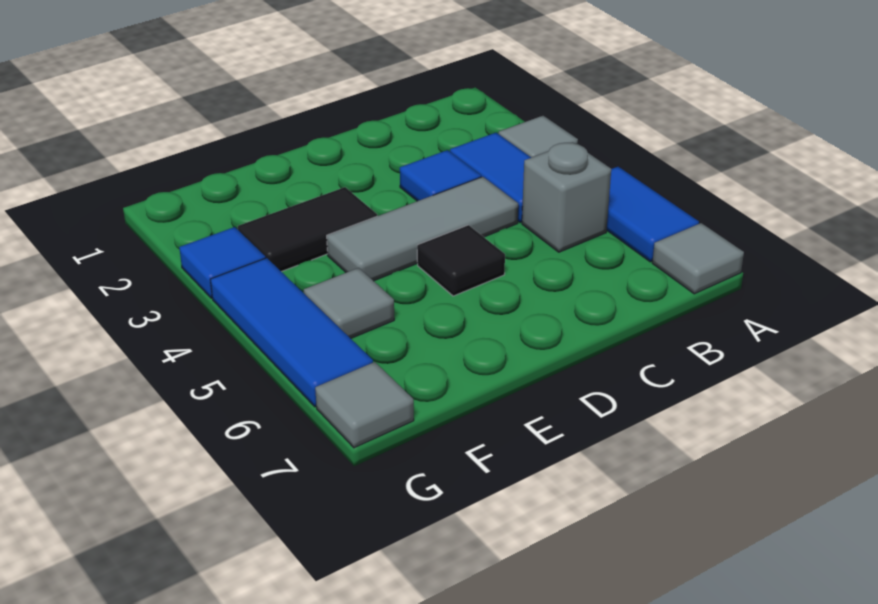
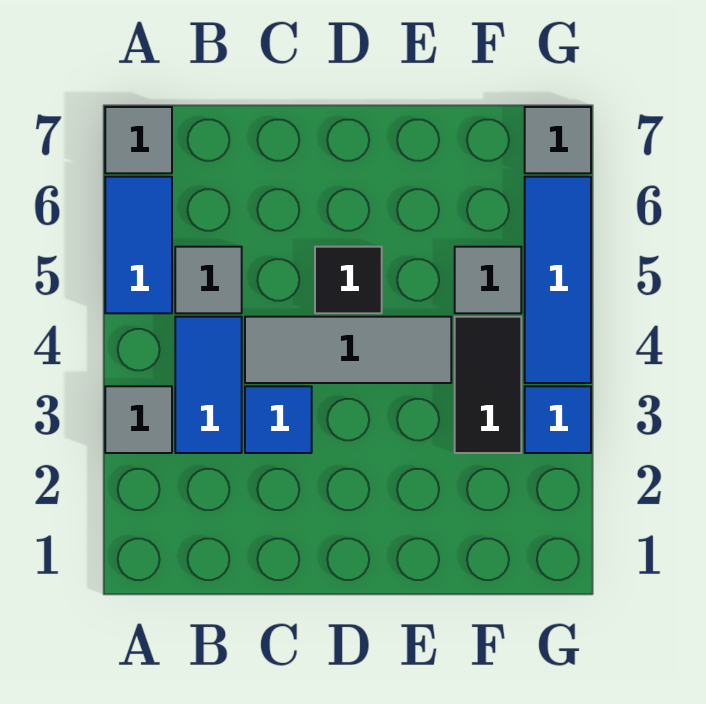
grey 1x1 brick [522,142,611,252] -> grey 1x1 tile [175,247,242,313]
black 1x2 tile [238,187,377,272] -> black 1x2 tile turned to [455,317,521,453]

